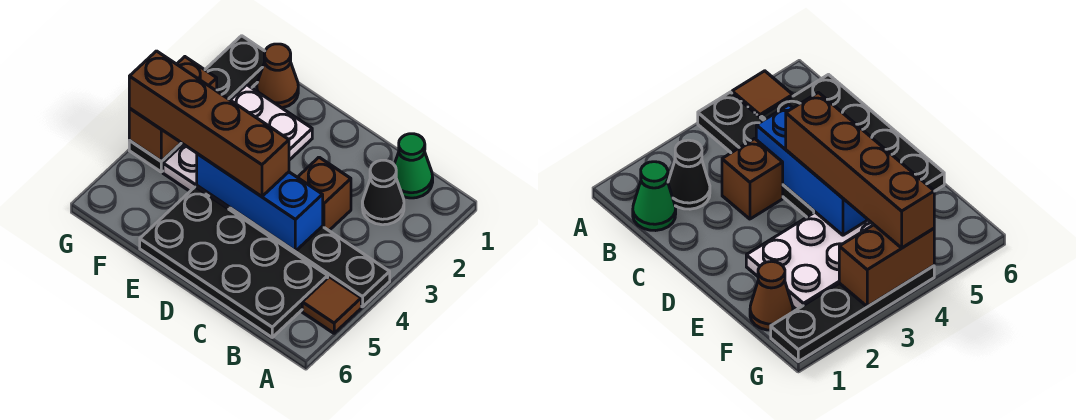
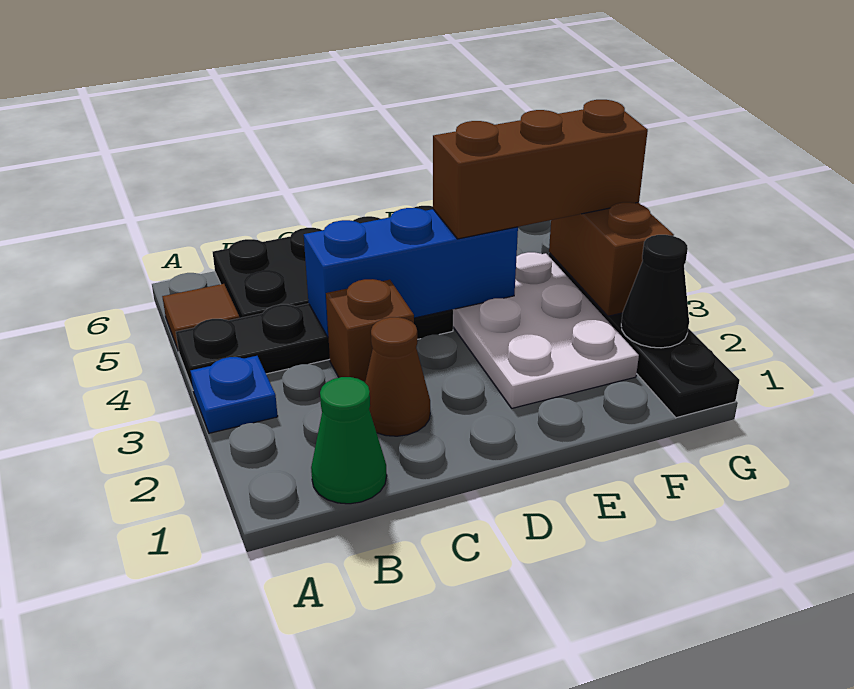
none -> blue 1x1 plate [191,356,278,433]
black 1x1 cone [362,160,404,225] -> black 1x1 cone moved to [621,235,689,348]
brown 1x4 brick [129,51,289,197] -> brown 1x3 brick [433,100,648,239]
brown 1x1 cone [257,44,298,108] -> brown 1x1 cone moved to [365,317,430,436]

